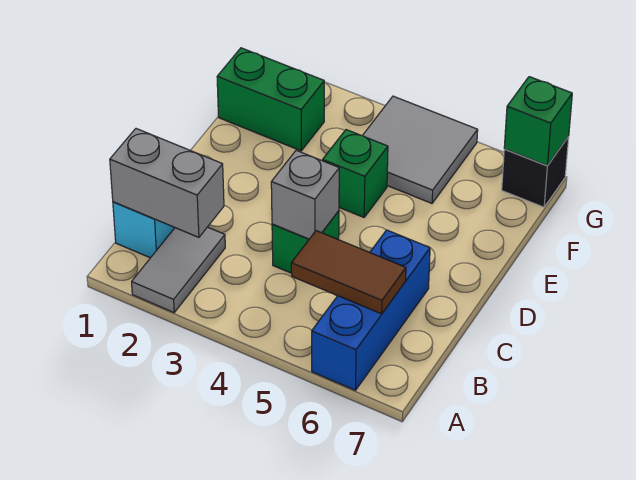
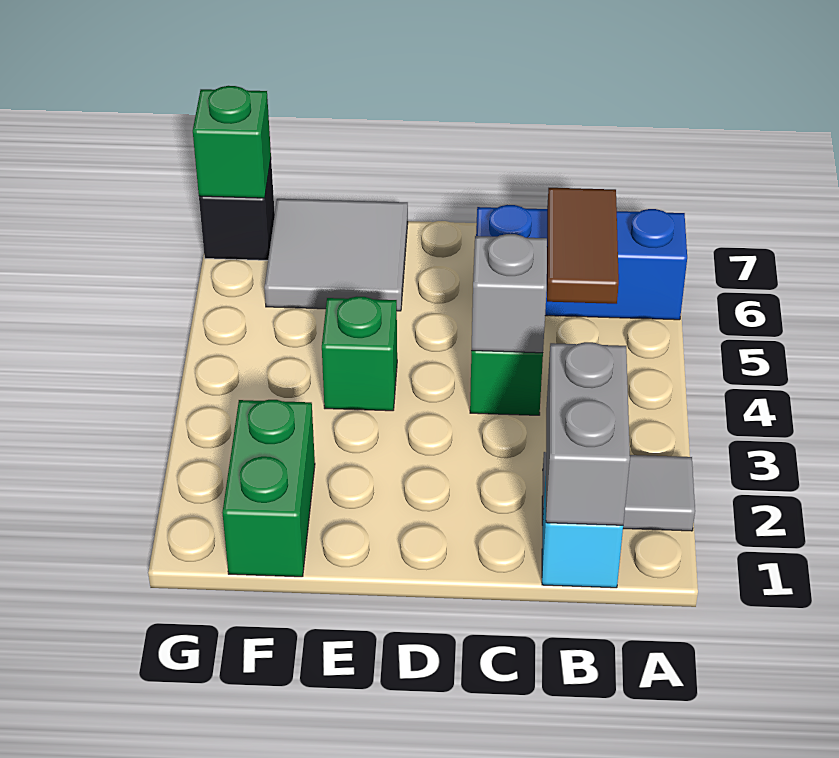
grey 2x2 tile [362,96,478,203] -> grey 2x2 tile moved to [264,199,408,311]

